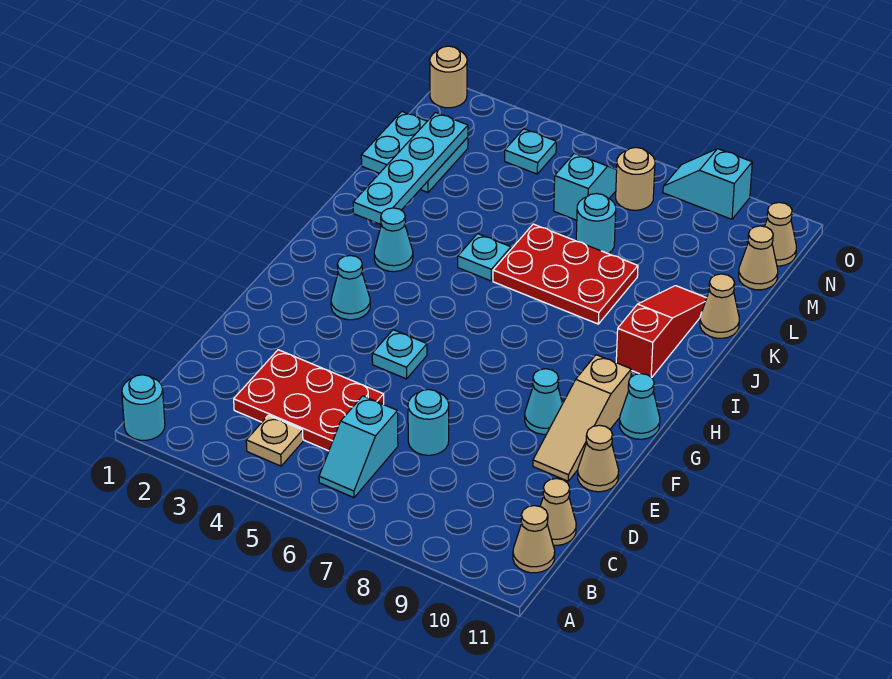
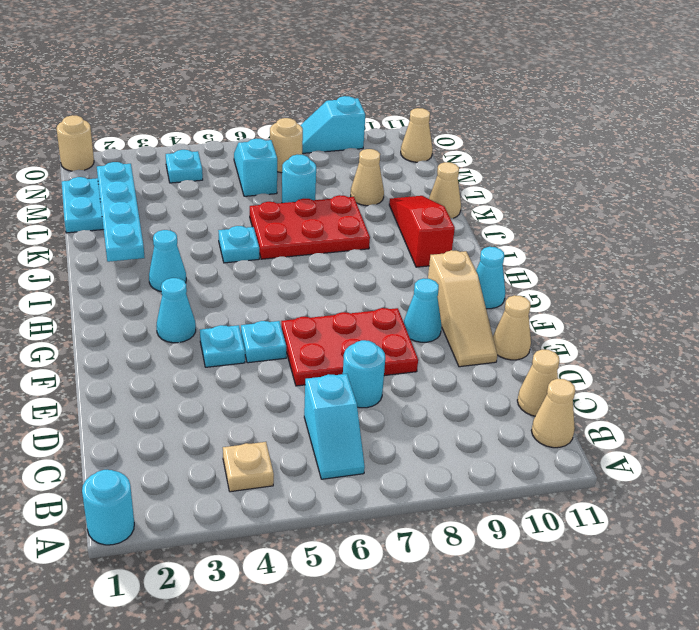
red 2x3 plate [234,350,384,451] -> red 2x3 plate moved to [281,308,418,386]
none -> cyan 1x1 plate [200,325,245,367]
tan 1x1 cone [739,226,778,290] -> tan 1x1 cone moved to [351,149,384,206]

